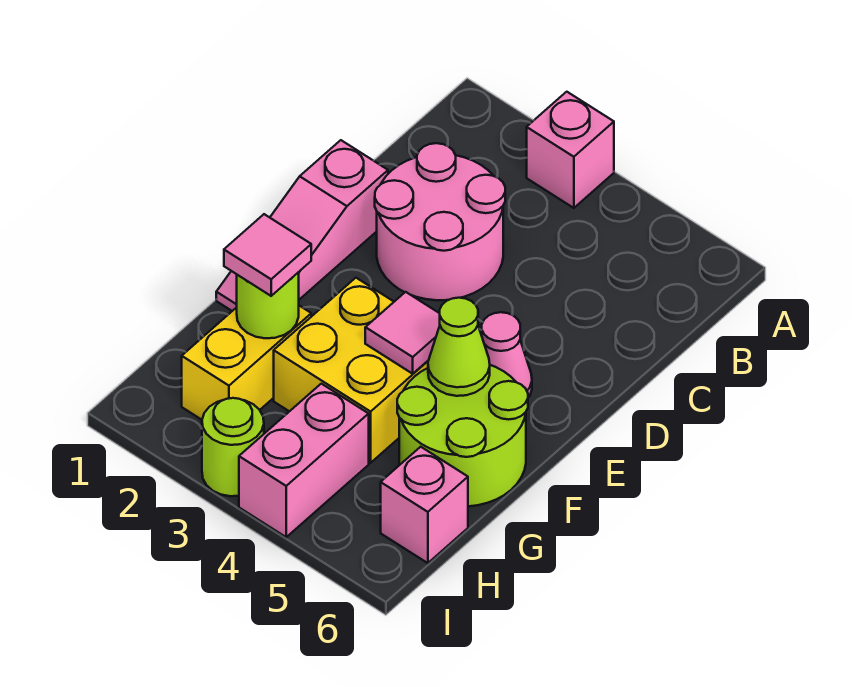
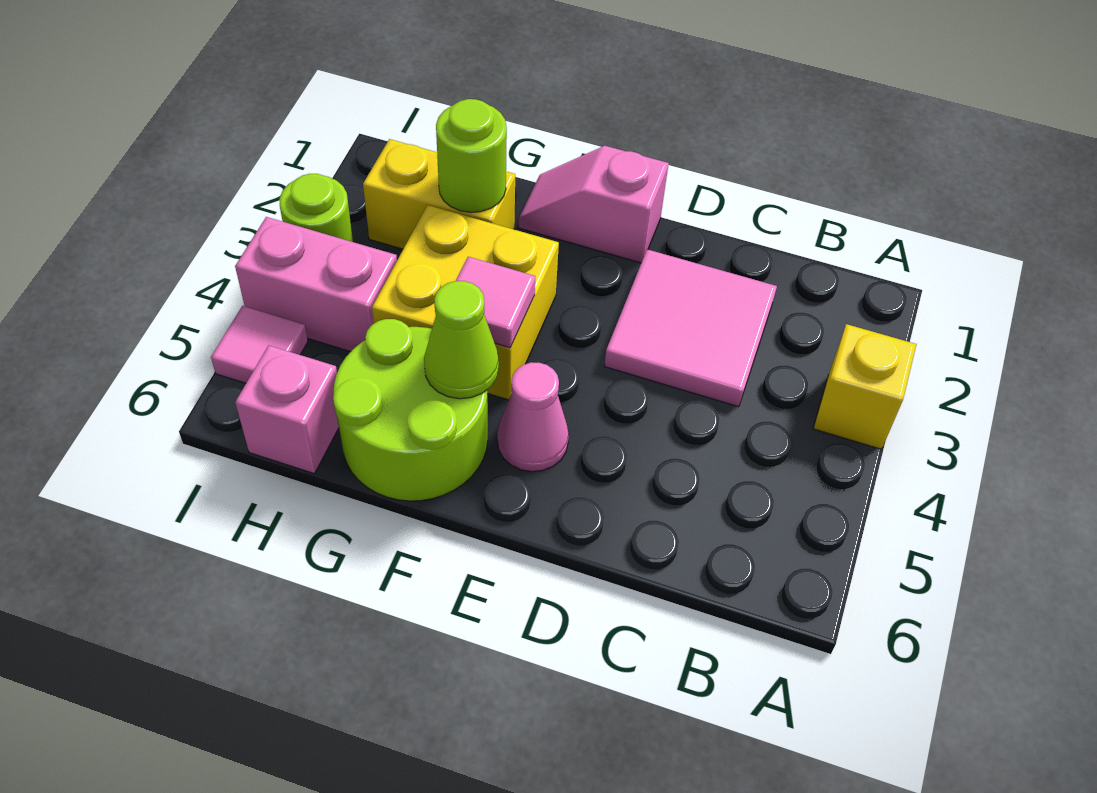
pink 1x1 brick [527,92,614,208] -> yellow 1x1 brick [813,324,917,449]
pink 2x2 round brick [375,143,505,300] -> pink 2x2 tile [604,249,777,407]
pink 1x3 slope [216,140,388,311] -> pink 1x2 slope [518,146,669,263]
pink 1x1 tile [224,214,311,296] -> pink 1x1 tile moved to [211,306,308,383]

